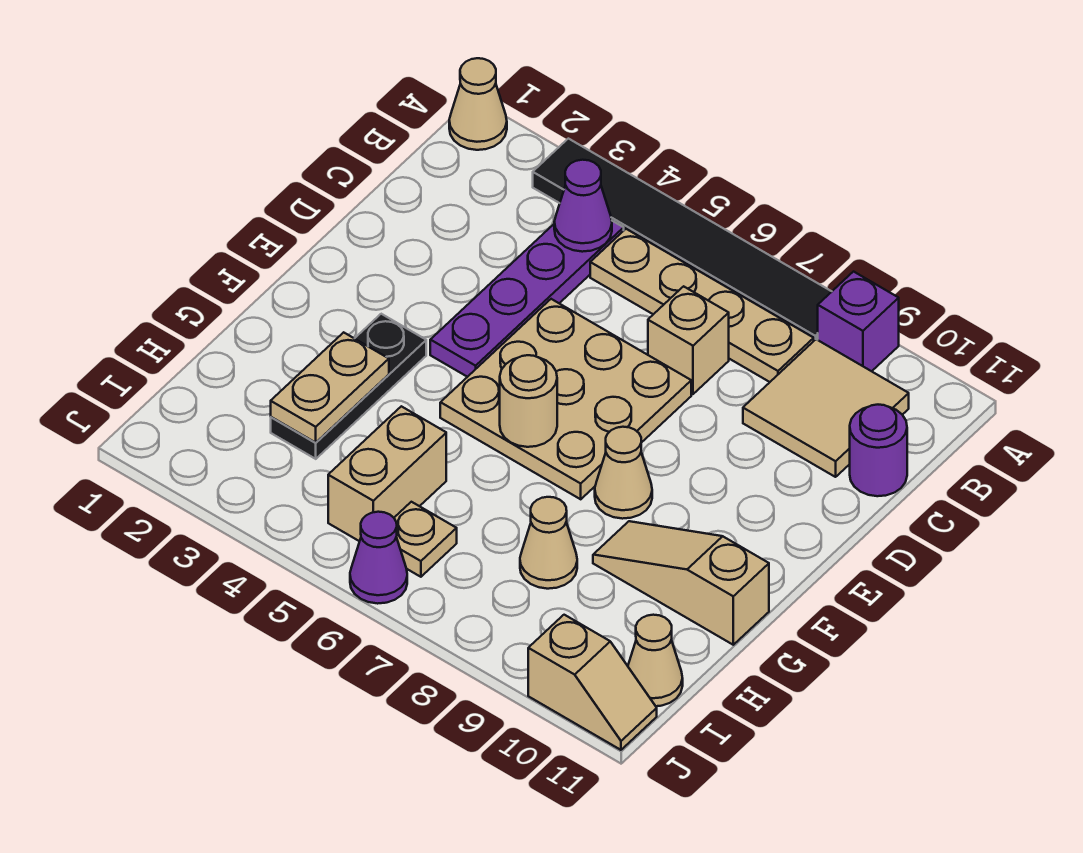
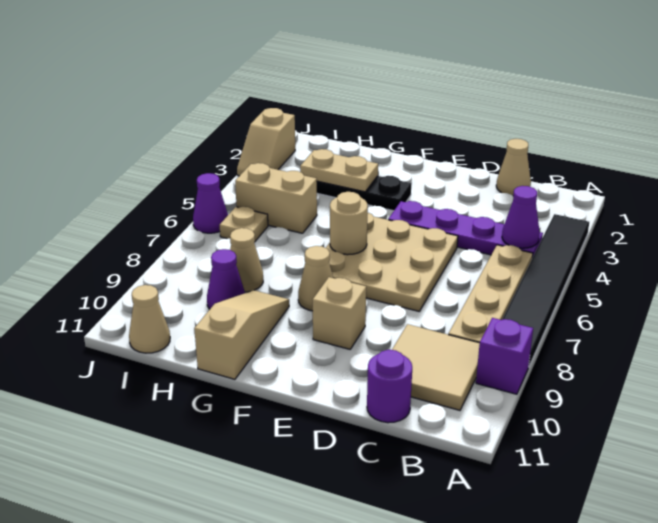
tan 1x1 cone [449,58,507,150] -> tan 1x1 cone moved to [496,139,531,196]
tan 1x1 brick [648,286,729,394] -> tan 1x1 brick moved to [313,277,366,349]
none -> purple 1x1 cone [207,249,245,309]
tan 1x2 slope [528,615,657,750] -> tan 1x2 slope moved to [237,108,295,176]

